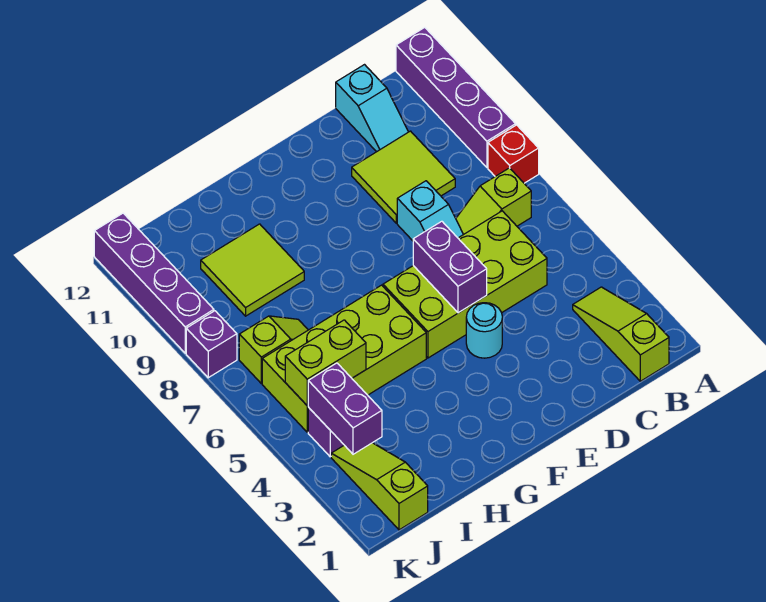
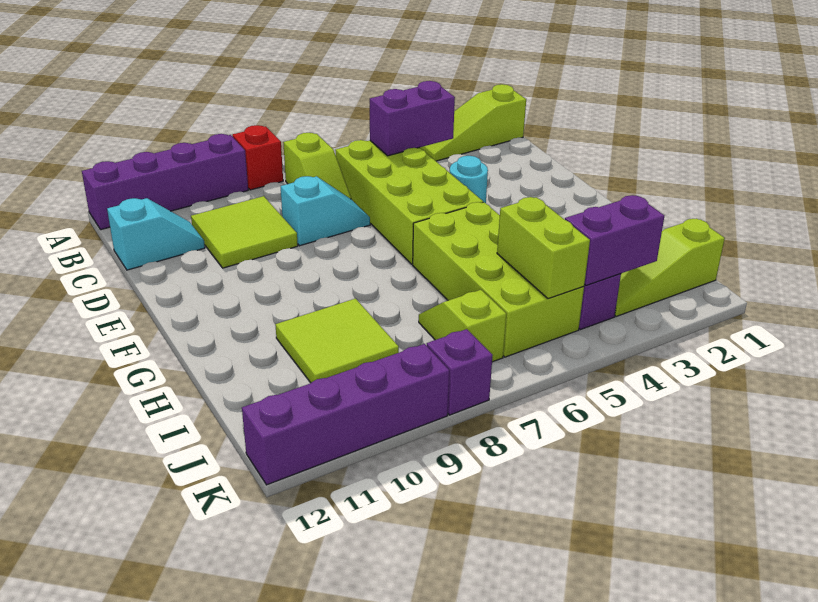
purple 1x2 brick [413,221,487,313] -> purple 1x2 brick moved to [370,81,455,156]

